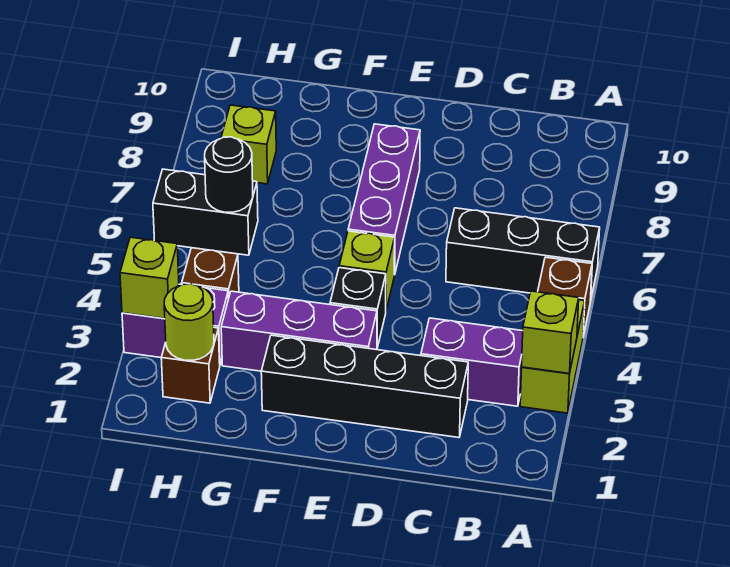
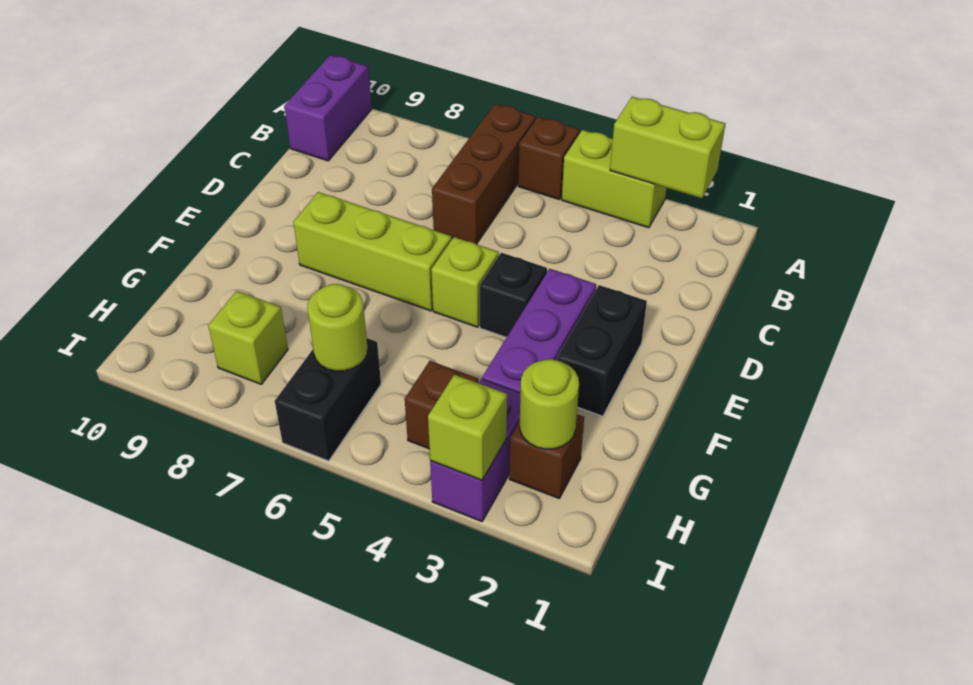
lime 1x1 brick [522,291,579,374] -> lime 1x2 brick [610,97,725,198]
black 1x3 brick [446,208,600,301] -> brown 1x3 brick [432,104,536,244]
purple 1x2 brick [421,318,523,406] -> purple 1x2 brick moved to [284,55,372,161]
black 1x4 brick [261,335,468,438] -> black 1x2 brick [557,285,647,416]
purple 1x3 brick [348,124,420,275] -> lime 1x3 brick [293,192,452,311]
black 1x1 round brick [205,137,253,212] -> lime 1x1 round brick [307,284,367,371]

